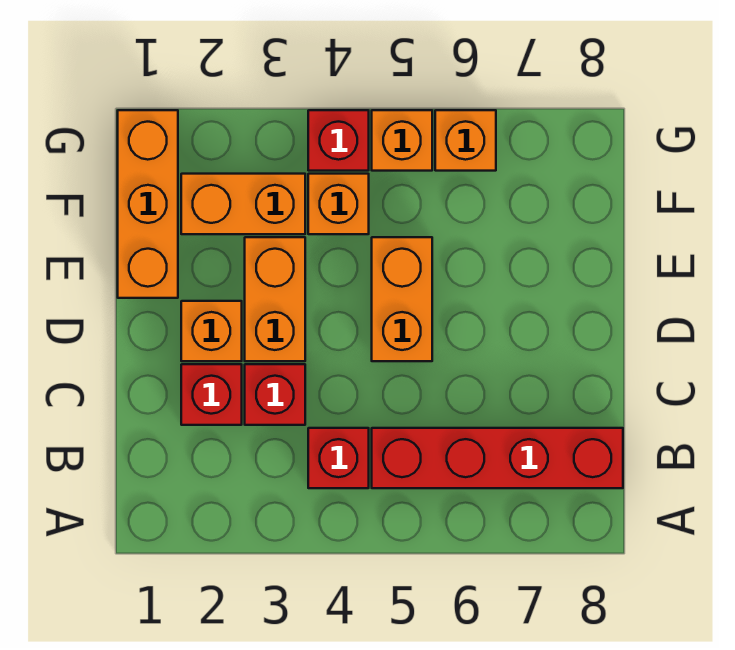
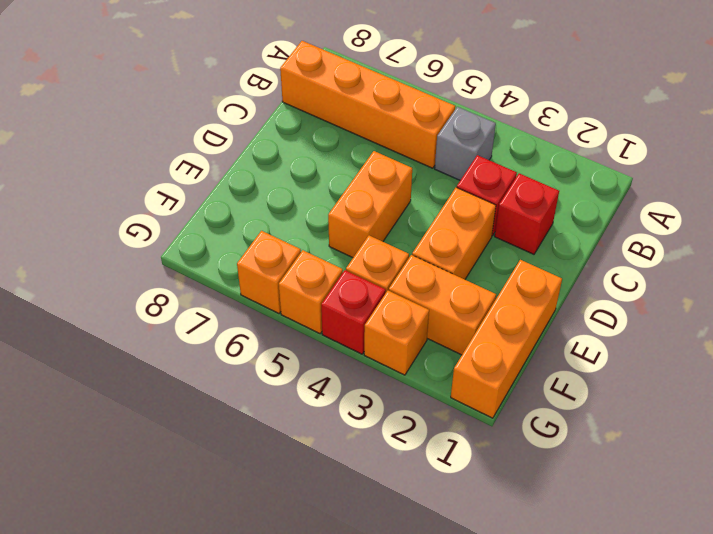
red 1x1 brick [308,428,369,488] -> grey 1x1 brick [435,107,496,180]
red 1x4 brick [372,428,623,488] -> orange 1x4 brick [280,41,455,168]
orange 1x1 brick [181,301,242,361] -> orange 1x1 brick moved to [364,291,429,375]

